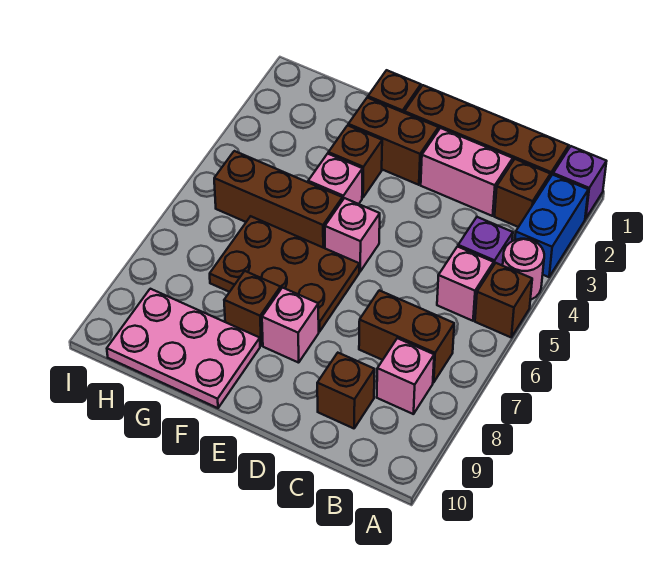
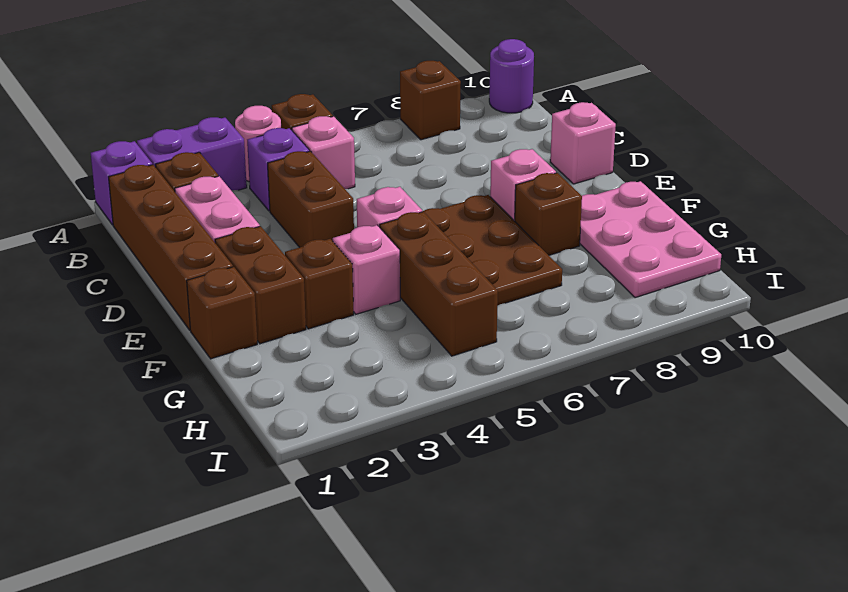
blue 1x2 brick [515,175,588,277] -> purple 1x2 brick [137,117,247,191]
none -> purple 1x1 round brick [489,39,534,113]
brown 1x2 brick [359,290,454,383] -> brown 1x2 brick moved to [268,151,354,247]
pink 1x1 brick [377,338,434,414] -> pink 1x1 brick moved to [550,102,616,184]
brown 1x1 brick [317,353,375,428] -> brown 1x1 brick moved to [400,61,461,140]

